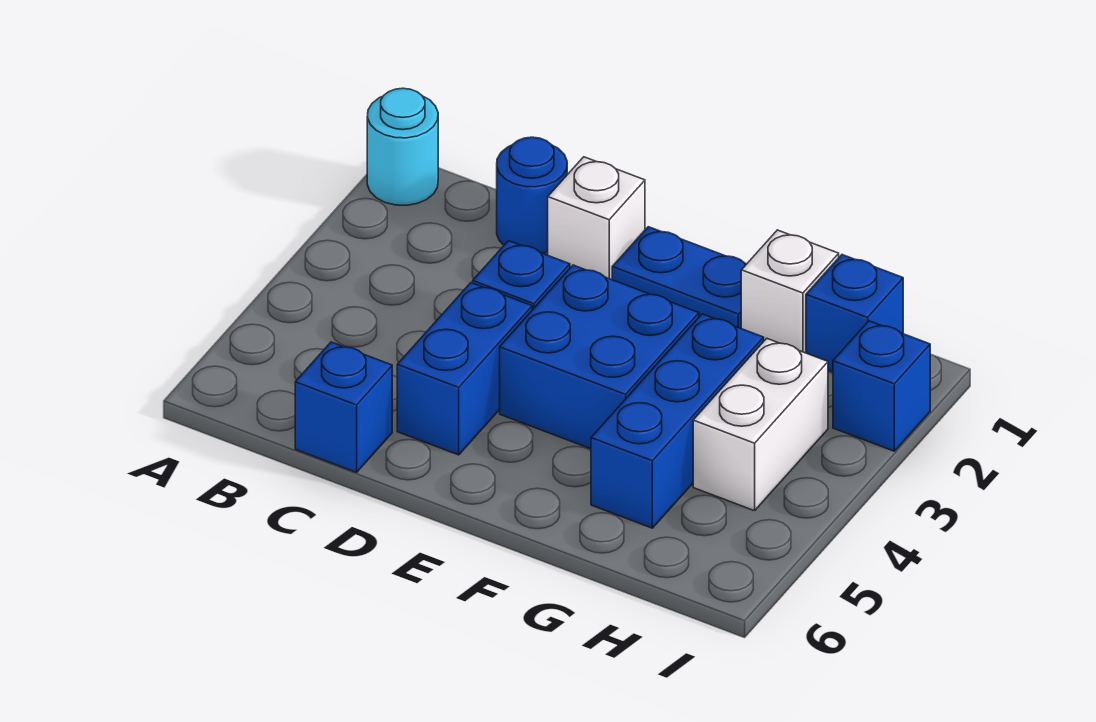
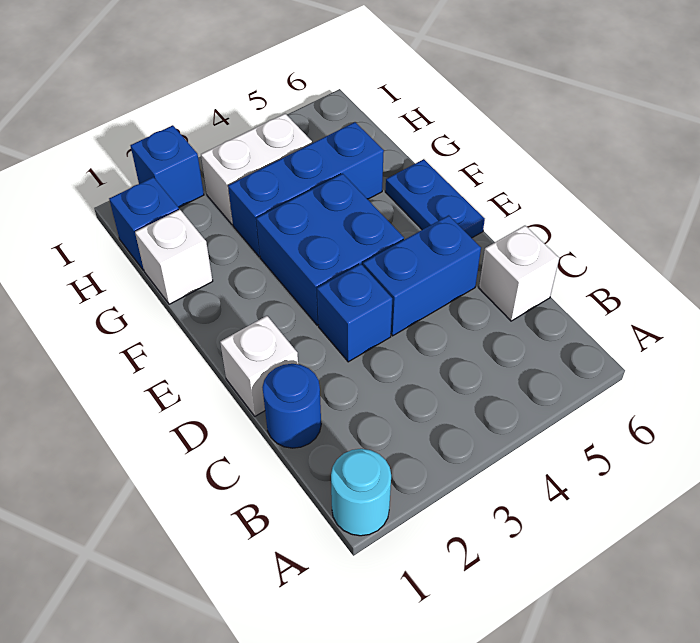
blue 1x1 brick [295,342,392,472] -> white 1x1 brick [479,226,559,321]
blue 1x2 plate [612,227,746,328] -> blue 1x2 plate moved to [386,159,485,238]

